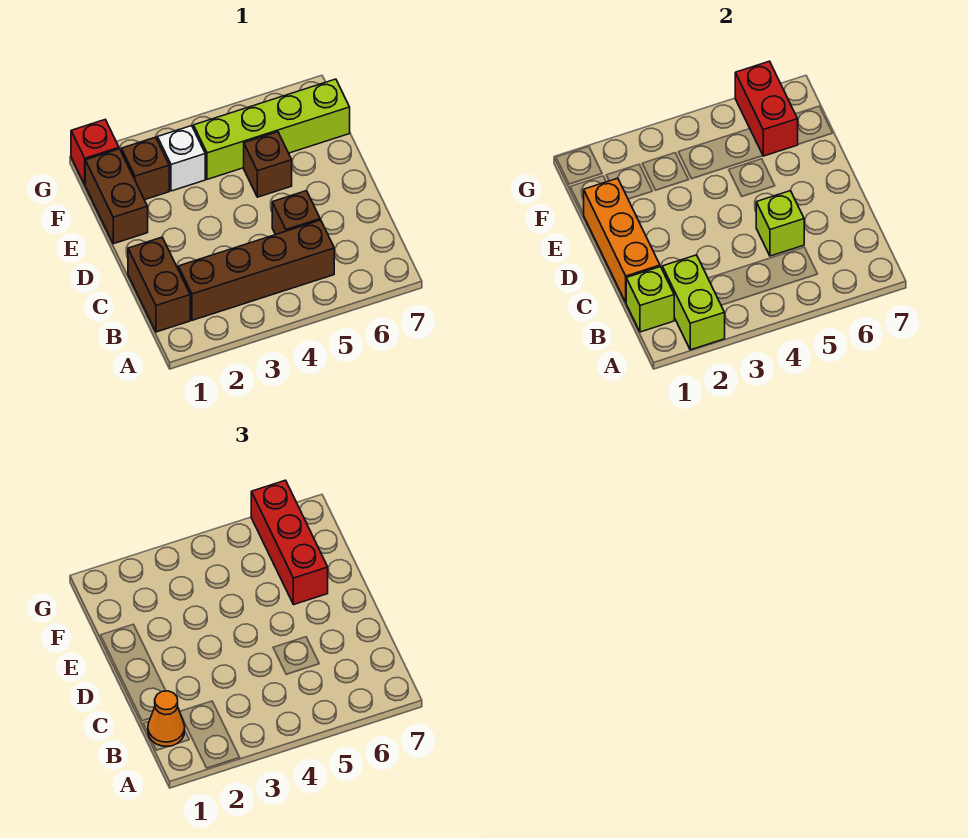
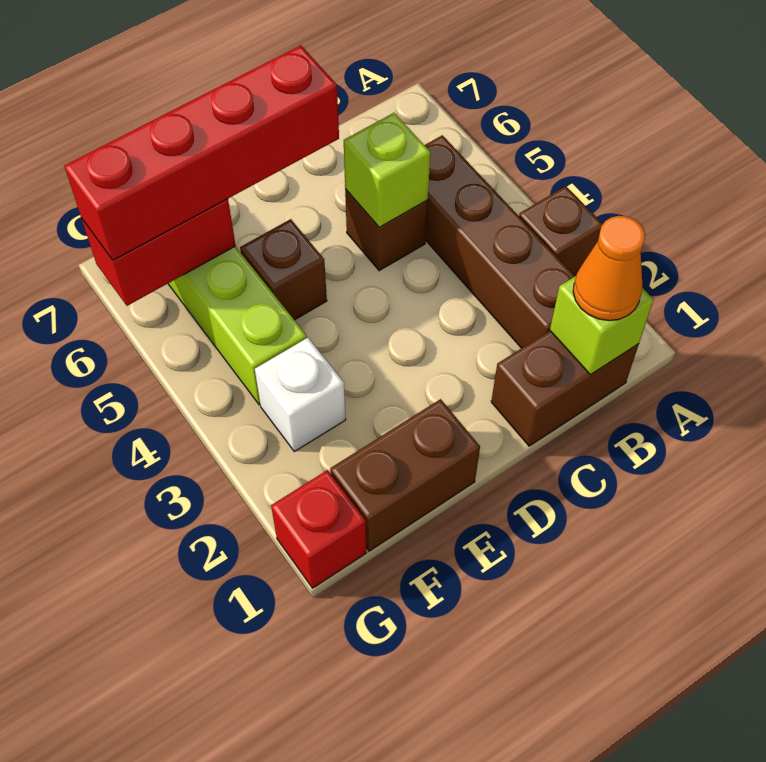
lime 1x2 brick [662,255,725,350] -> none
orange 1x3 brick [584,178,660,302] -> none
red 1x3 brick [251,480,328,605] -> red 1x4 brick [64,45,339,260]
brown 1x1 brick [121,137,169,200] -> brown 1x1 brick moved to [519,186,603,276]

